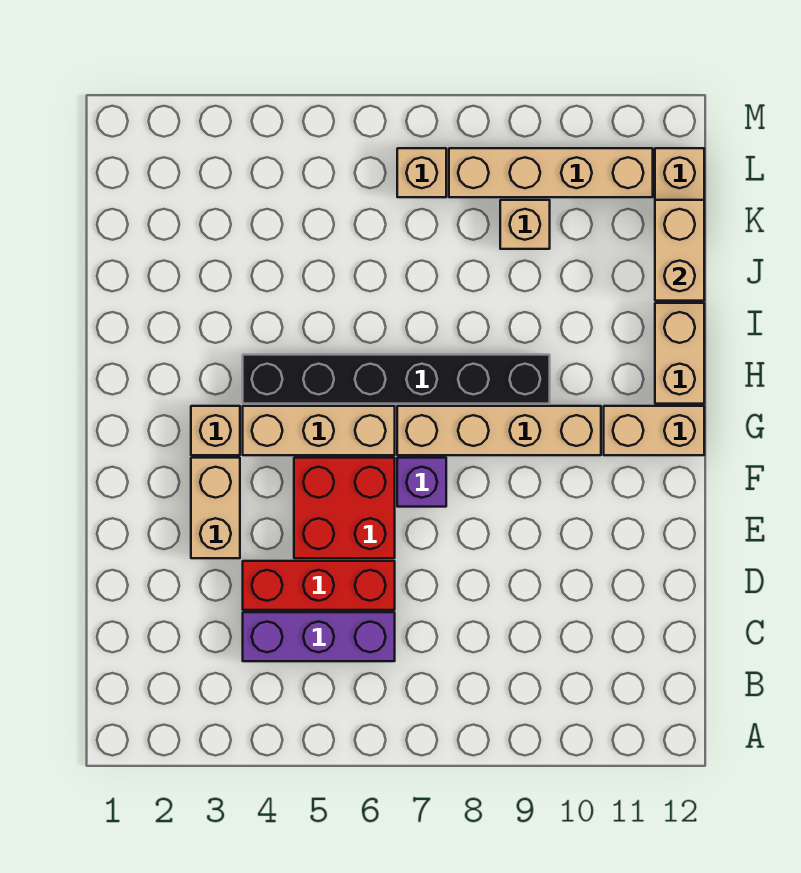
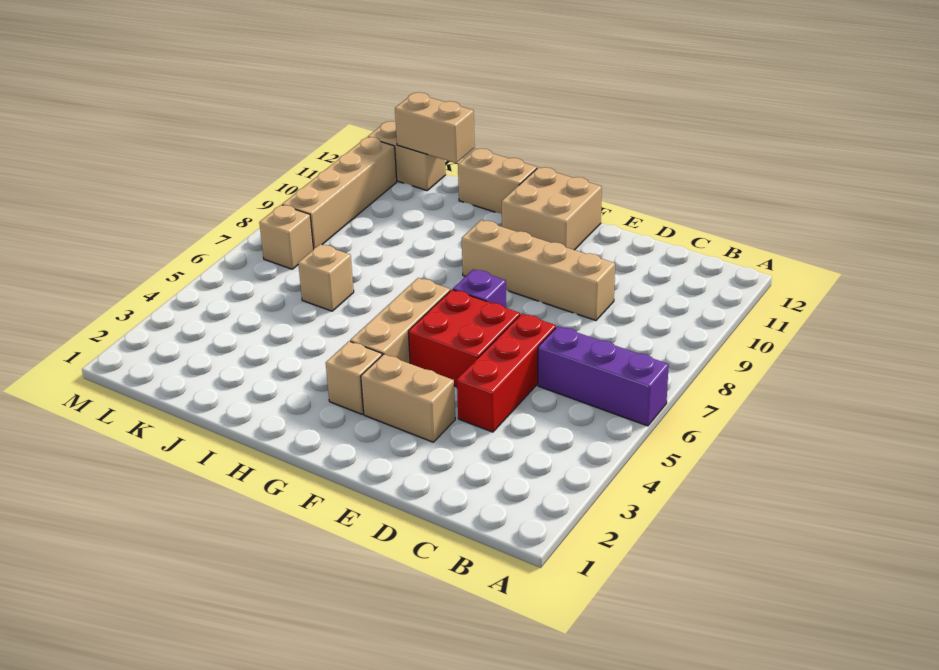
purple 1x3 brick [243,612,395,661] -> purple 1x3 brick turned to [538,326,669,426]
tan 1x4 brick [397,406,601,455] -> tan 1x4 brick turned to [462,220,615,321]
tan 1x2 brick [604,406,704,455] -> tan 2x2 brick [502,167,602,250]
black 1x6 brick [243,355,550,404] -> none
tan 1x1 brick [500,200,550,249] -> tan 1x1 brick moved to [298,244,354,311]

